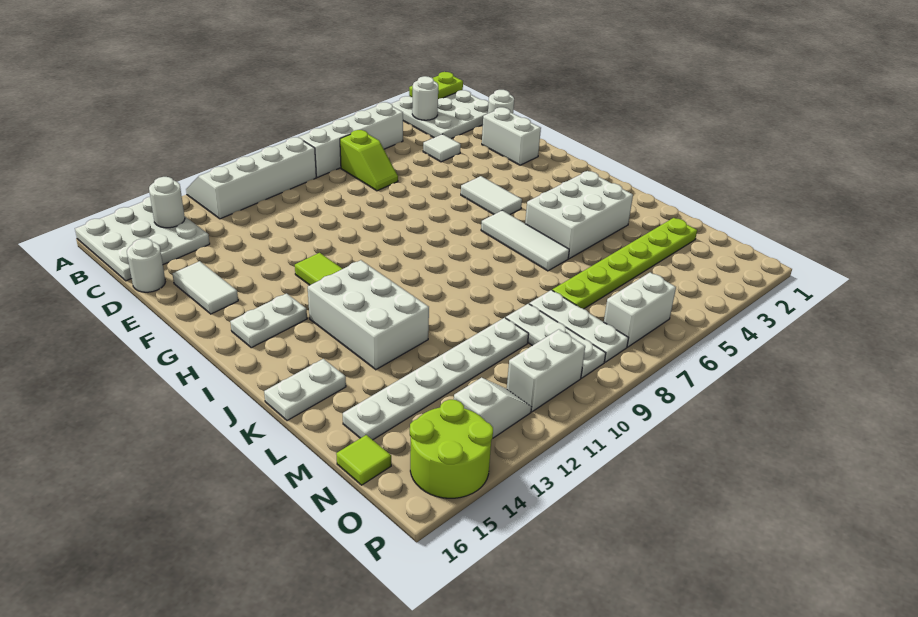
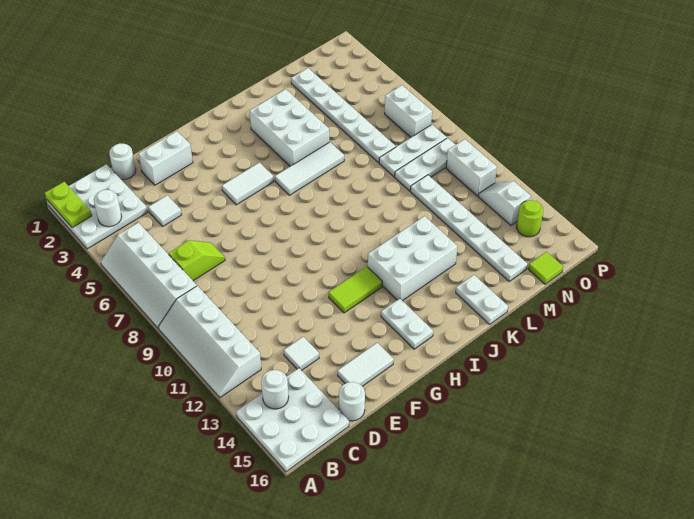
none -> white 1x1 tile [284,337,319,371]
lime 1x6 plate [552,218,697,309] -> white 1x6 plate [291,68,396,163]
lime 2x2 round brick [410,400,493,498] -> lime 1x1 round brick [517,200,543,237]

